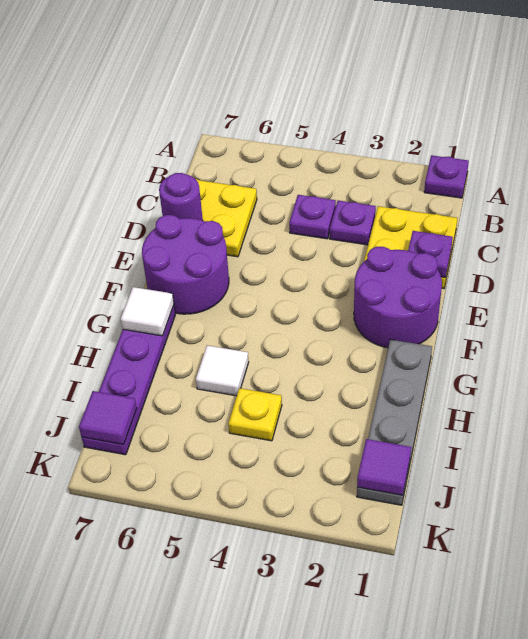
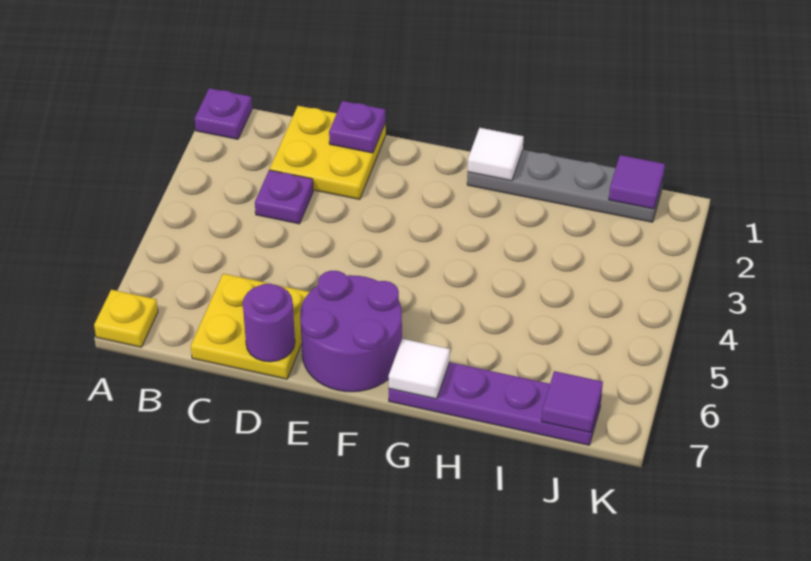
purple 1x1 plate [289,195,336,239] -> none
purple 2x2 round brick [354,247,442,348] -> none
white 1x1 tile [196,345,249,396] -> white 1x1 tile moved to [468,128,524,181]
yellow 1x1 plate [229,388,282,441] -> yellow 1x1 plate moved to [94,290,158,347]

